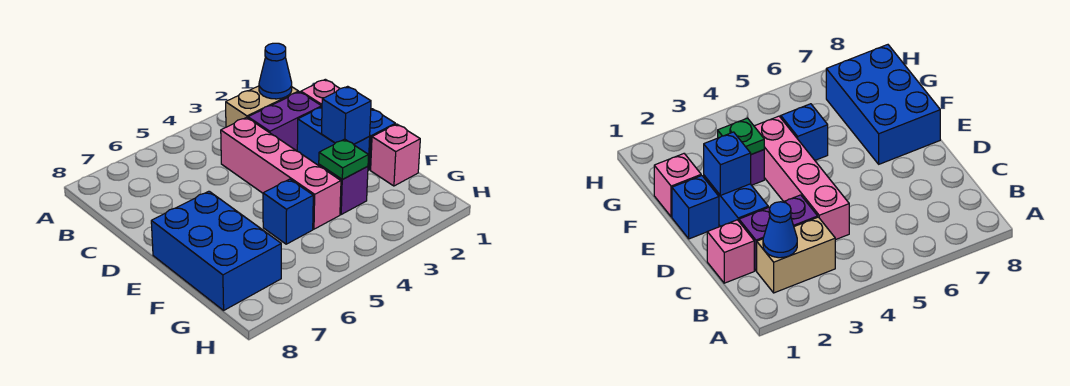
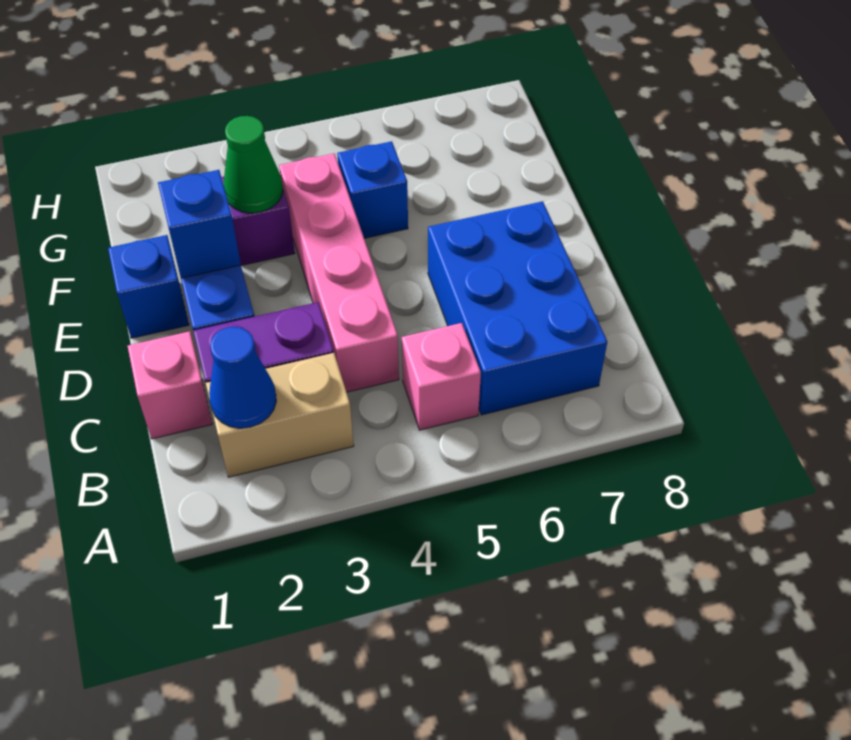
blue 2x3 brick [151,191,281,310] -> blue 2x3 brick moved to [428,201,607,415]
pink 1x1 brick [371,124,420,186] -> pink 1x1 brick moved to [402,323,481,430]
green 1x1 plate [319,139,369,179] -> green 1x1 cone [224,116,283,213]

